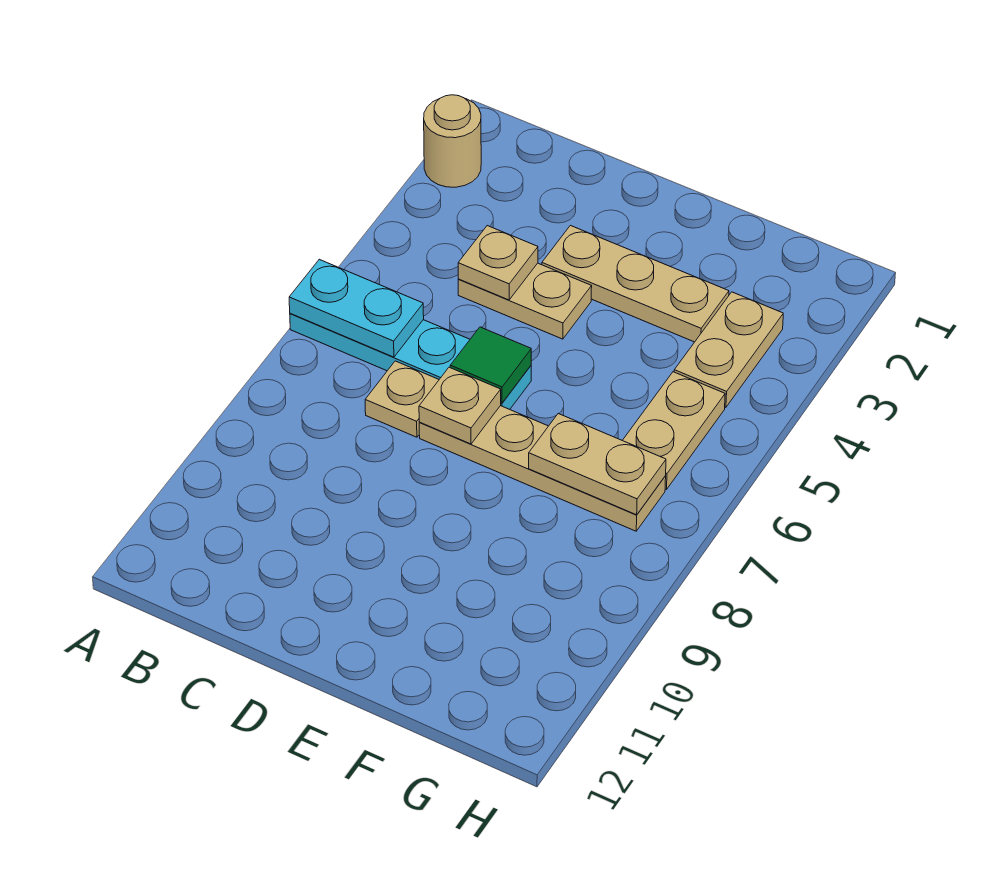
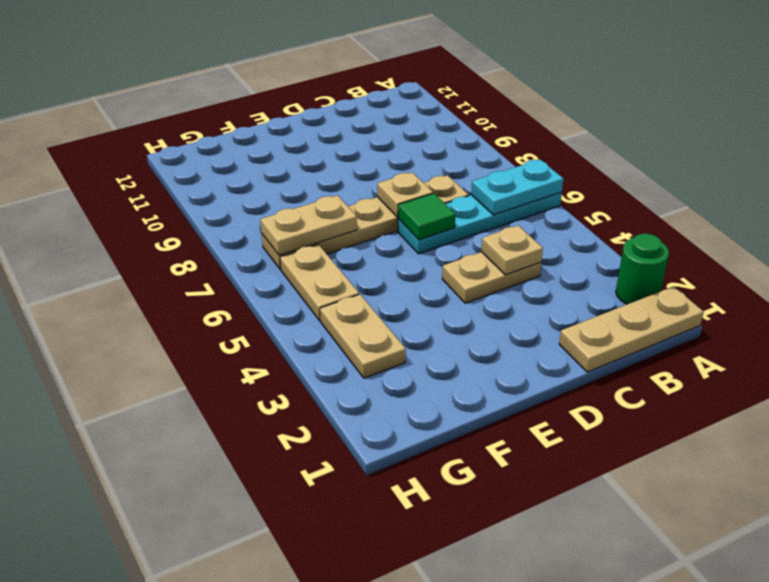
tan 1x1 round brick [424,95,481,187] -> green 1x1 round brick [616,233,669,304]
tan 1x3 plate [542,226,729,342] -> tan 1x3 plate moved to [559,286,704,372]

